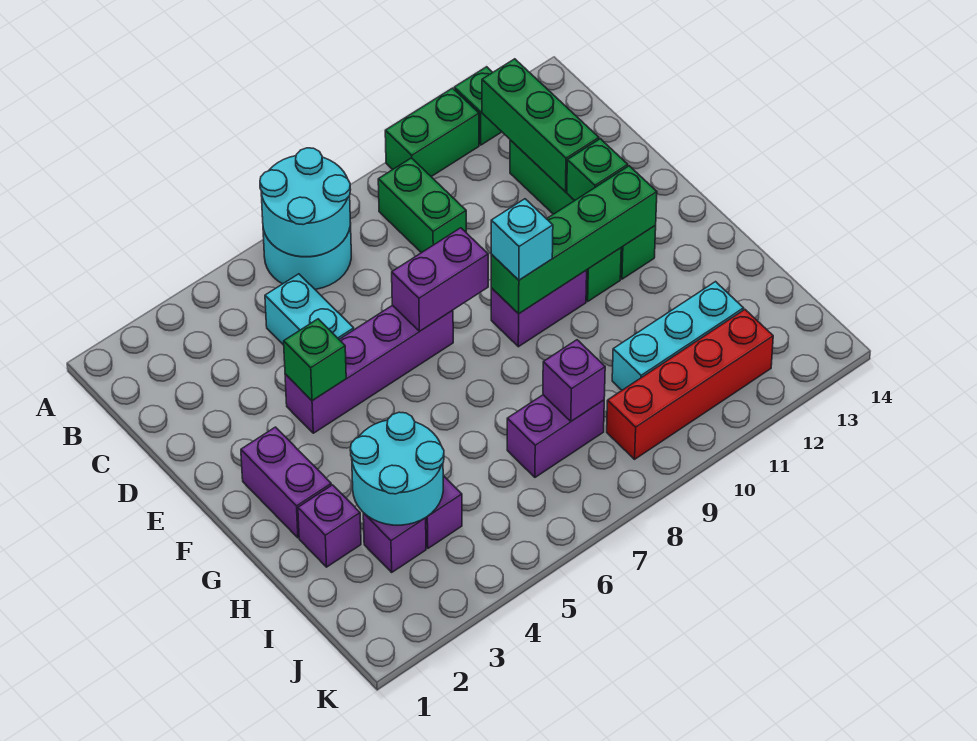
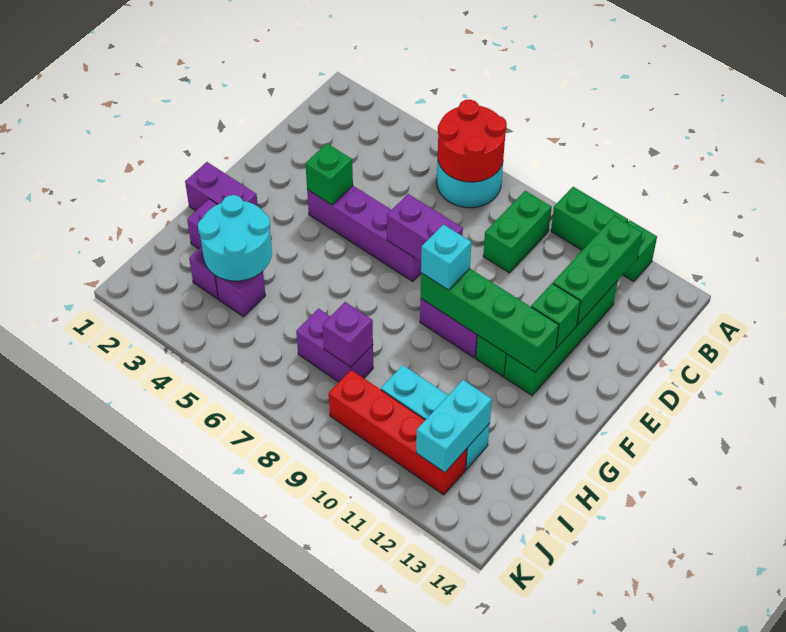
cyan 2x2 round brick [260,148,351,257] -> red 2x2 round brick [438,100,507,182]
cyan 1x2 brick [265,274,354,345] -> cyan 1x2 brick moved to [416,380,492,473]
purple 1x2 brick [241,427,331,538] -> purple 1x2 brick turned to [185,162,258,211]

